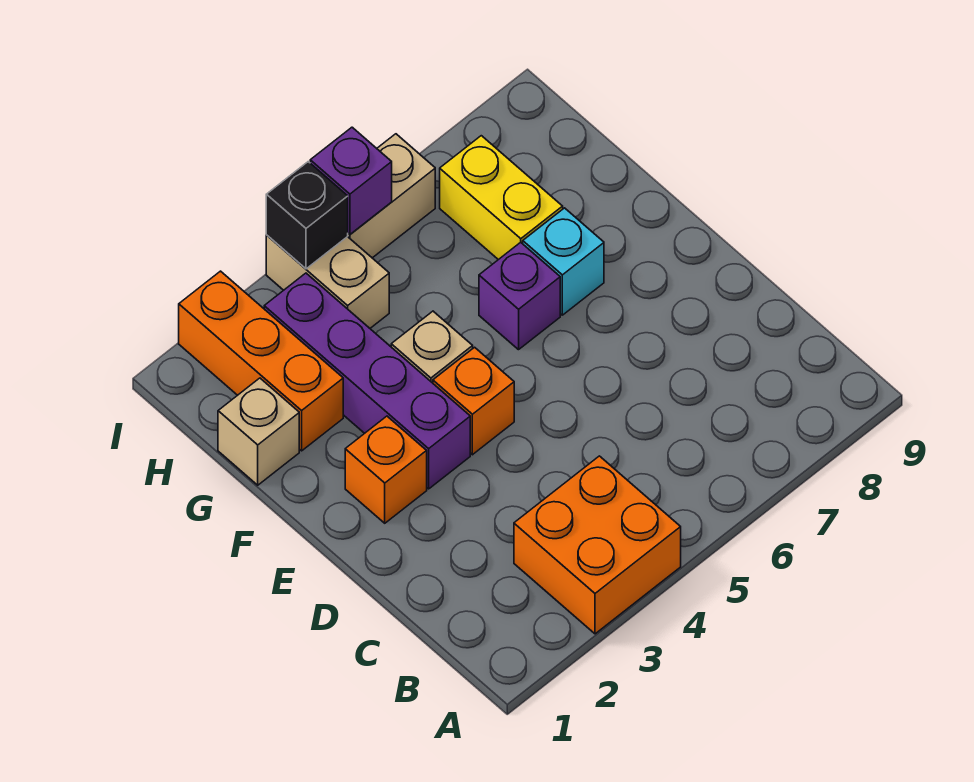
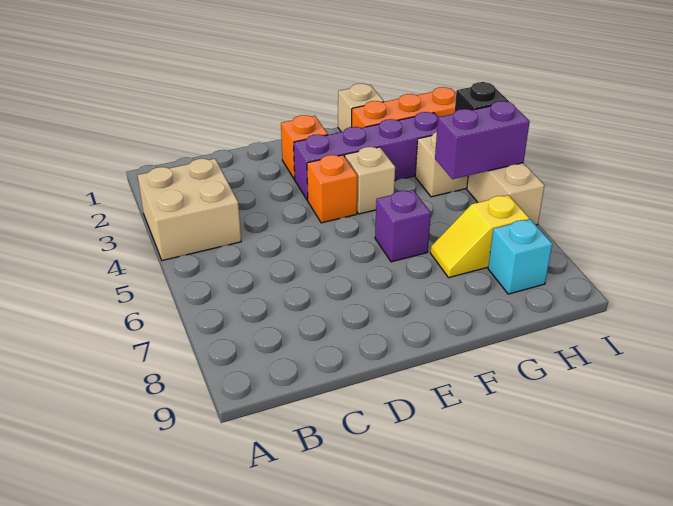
orange 2x2 brick [514,456,681,634] -> tan 2x2 brick [137,159,241,261]
cyan 1x1 brick [523,208,604,315] -> cyan 1x1 brick moved to [488,219,552,294]
yellow 1x2 brick [440,136,563,260] -> yellow 1x2 slope [431,195,529,278]
purple 1x1 brick [310,127,392,234] -> purple 1x2 brick [435,101,530,179]

